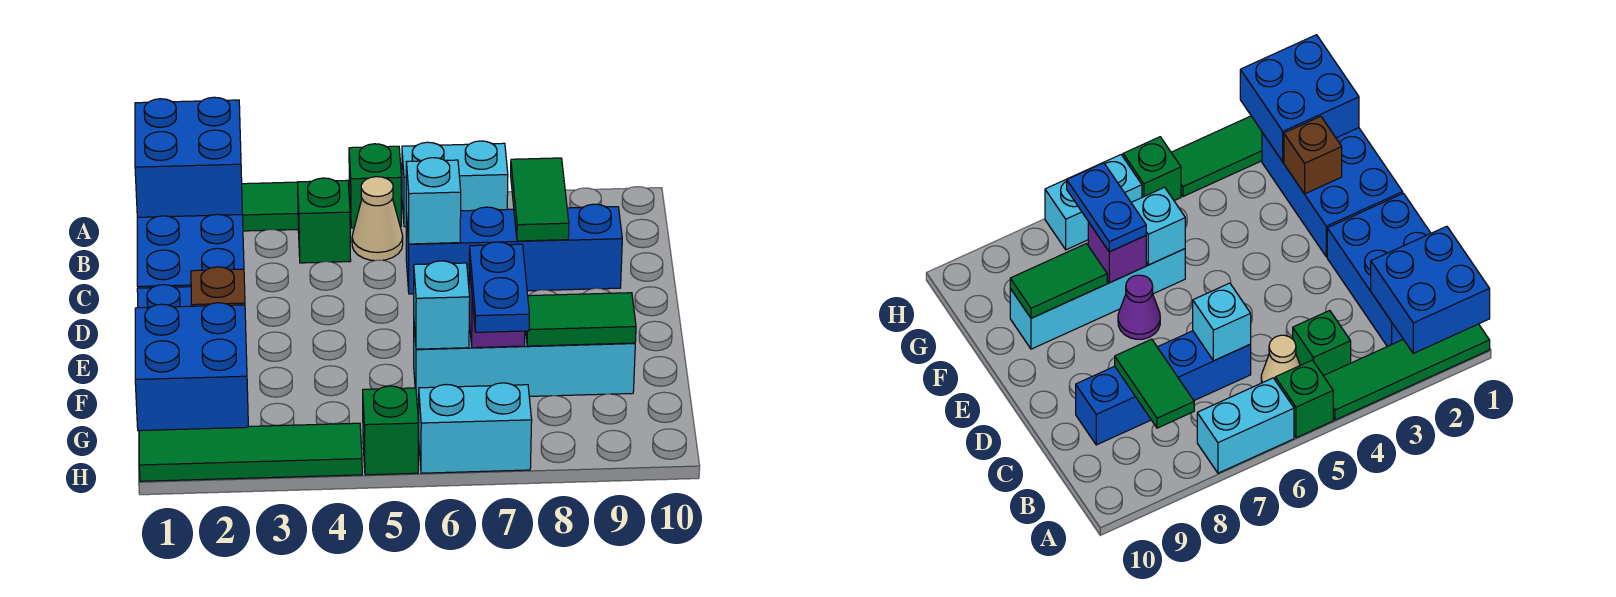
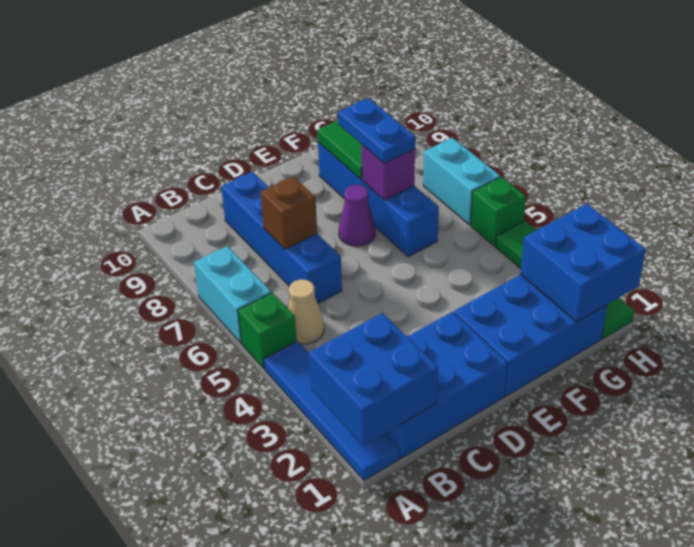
green 1x4 tile [242,182,298,231] -> blue 1x4 tile [264,341,399,480]
green 1x1 brick [298,178,351,263] -> none
green 1x2 tile [511,158,569,241] -> none
cyan 1x1 brick [406,158,461,244] -> none
brown 1x1 brick [191,267,245,306] -> brown 1x1 brick moved to [260,176,317,249]
cyan 1x4 brick [414,322,635,400] -> blue 1x4 brick [318,142,439,257]
cyan 1x1 brick [414,261,470,349] -> none
blue 1x2 plate [469,242,529,332] -> blue 1x2 plate turned to [338,98,415,163]

